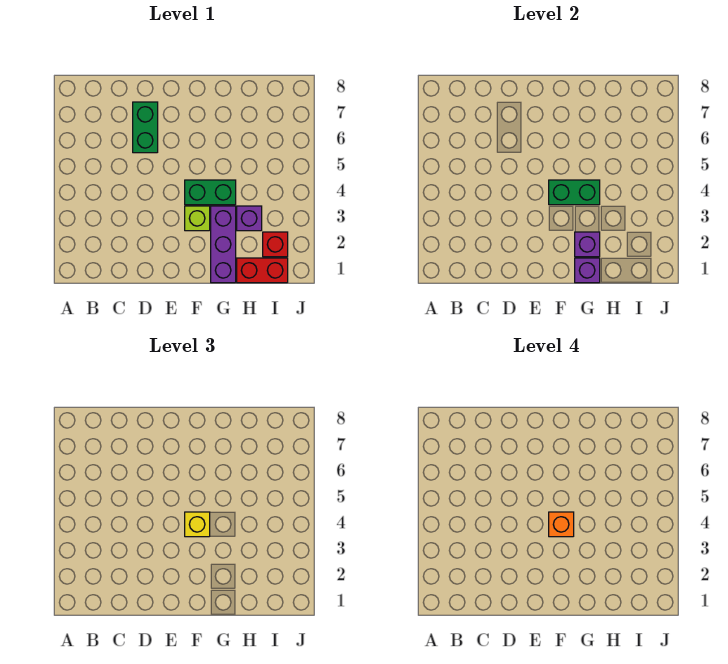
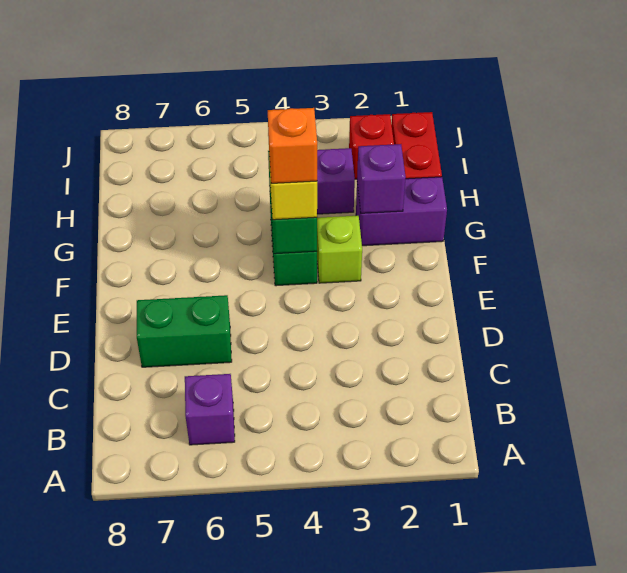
purple 1x3 brick [211,206,236,283] -> purple 1x2 brick [356,177,447,246]
purple 1x1 brick [575,258,600,283] -> purple 1x1 brick moved to [185,374,235,445]

